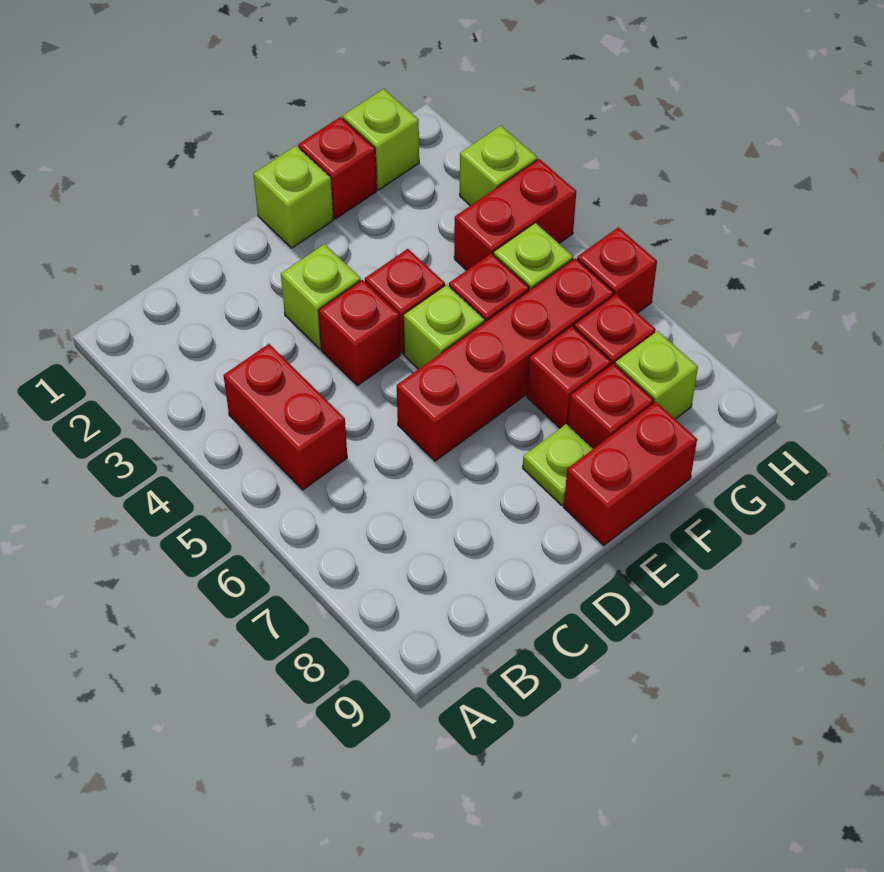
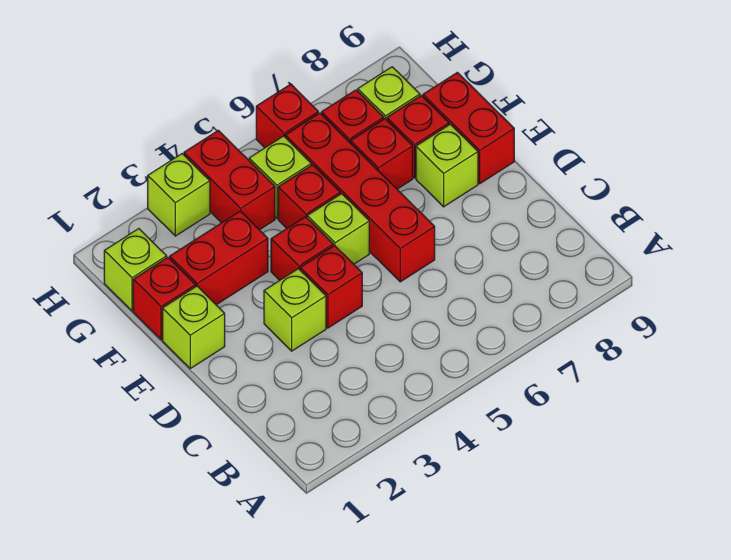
red 1x2 brick [223,344,347,490] -> red 1x2 brick moved to [170,211,268,305]
lime 1x1 plate [523,424,593,505] -> lime 1x1 brick [416,124,478,207]

